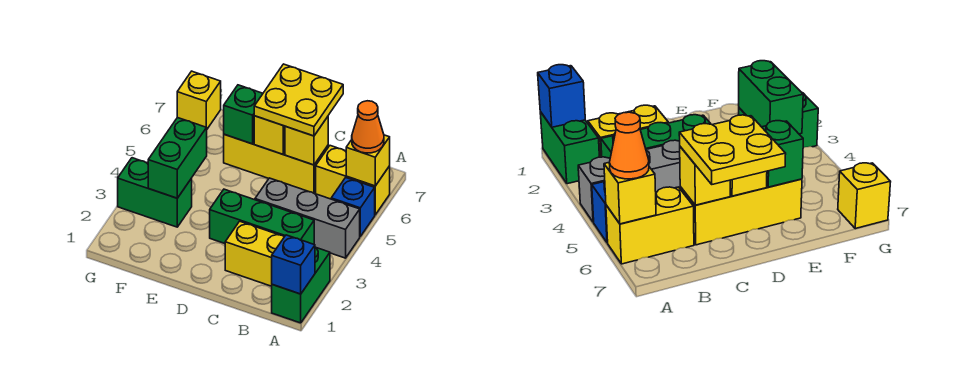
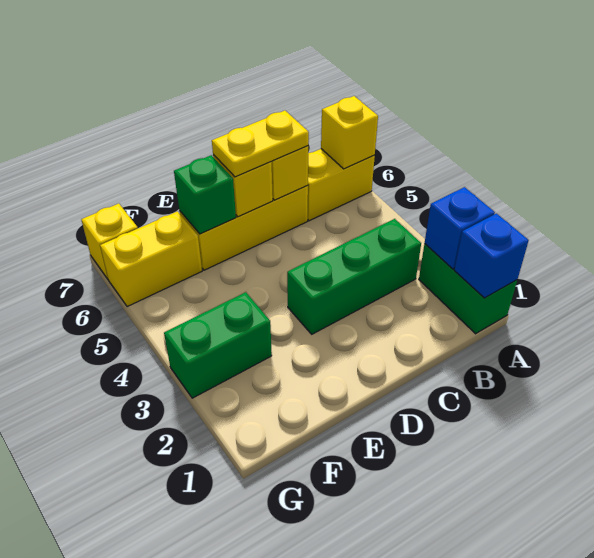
grey 1x3 brick [255,178,360,258] -> none
blue 1x1 brick [331,178,375,236] -> blue 1x1 brick moved to [424,187,495,269]
orange 1x1 cone [352,101,384,153] -> none
yellow 1x2 brick [225,221,284,286] -> yellow 1x2 brick moved to [100,211,202,307]
yellow 2x2 plate [254,64,343,136] -> yellow 1x2 plate [212,111,309,177]
green 1x2 brick [148,118,207,198] -> none

